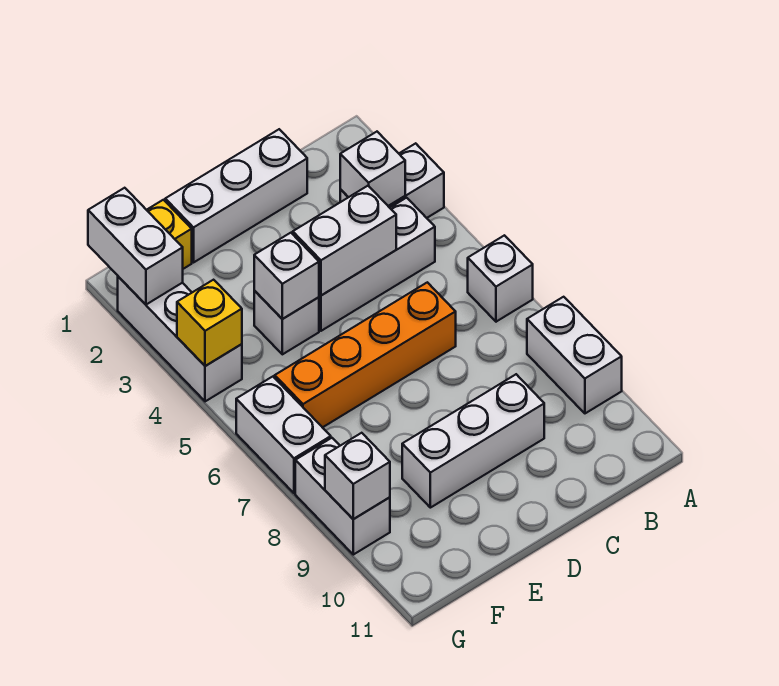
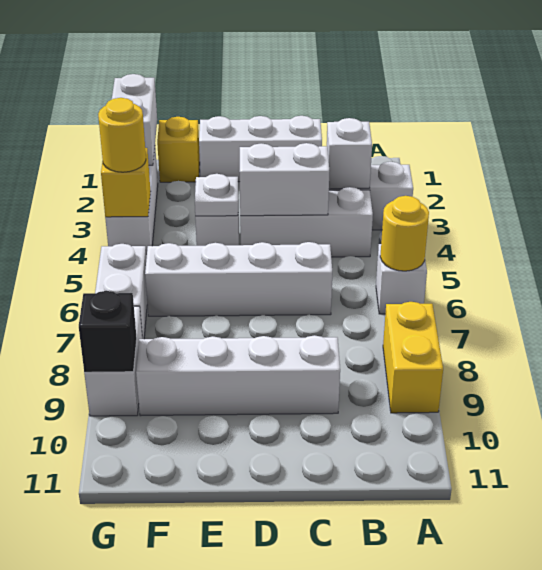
none -> yellow 1x1 round brick [380,196,429,271]
white 1x2 brick [527,297,622,413] -> yellow 1x2 brick [383,302,443,413]
orange 1x4 brick [275,282,456,427] -> white 1x4 brick [145,242,332,316]
white 1x3 brick [402,374,544,508] -> white 1x4 brick [136,335,340,416]
white 1x1 brick [254,233,319,319] -> white 1x1 plate [195,174,238,216]
none -> yellow 1x1 round brick [98,98,146,172]
white 1x1 brick [325,433,390,519] -> black 1x1 brick [79,291,137,372]

